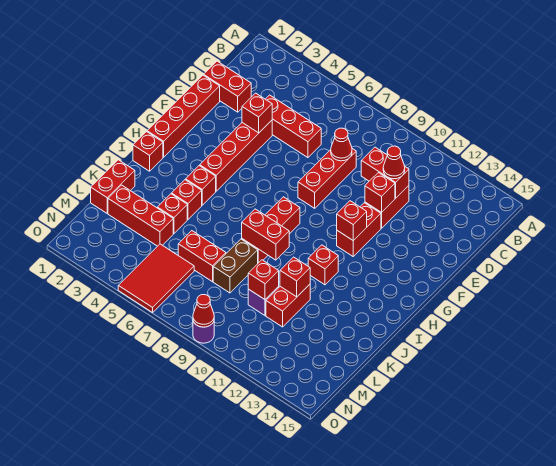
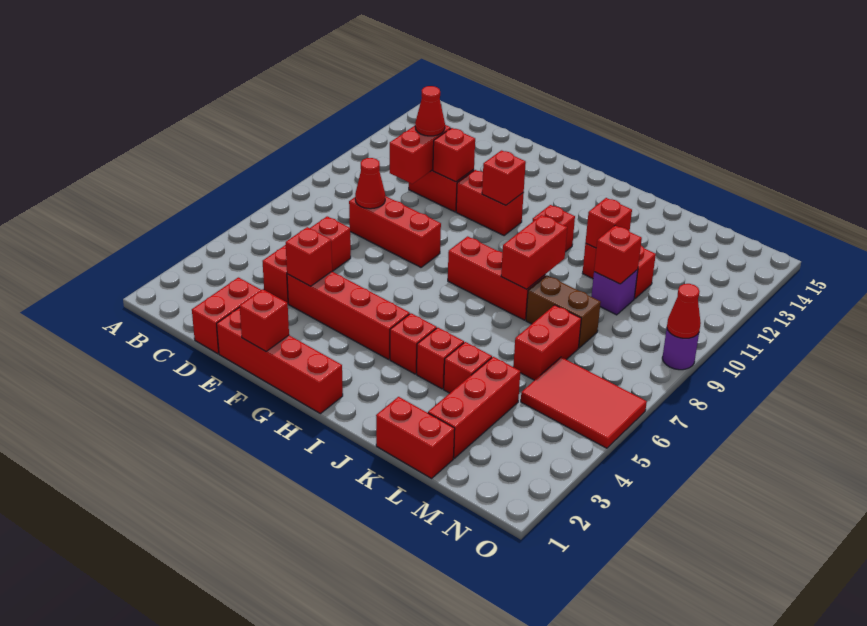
red 1x1 brick [133,132,163,171] -> red 1x1 brick moved to [240,289,289,351]

